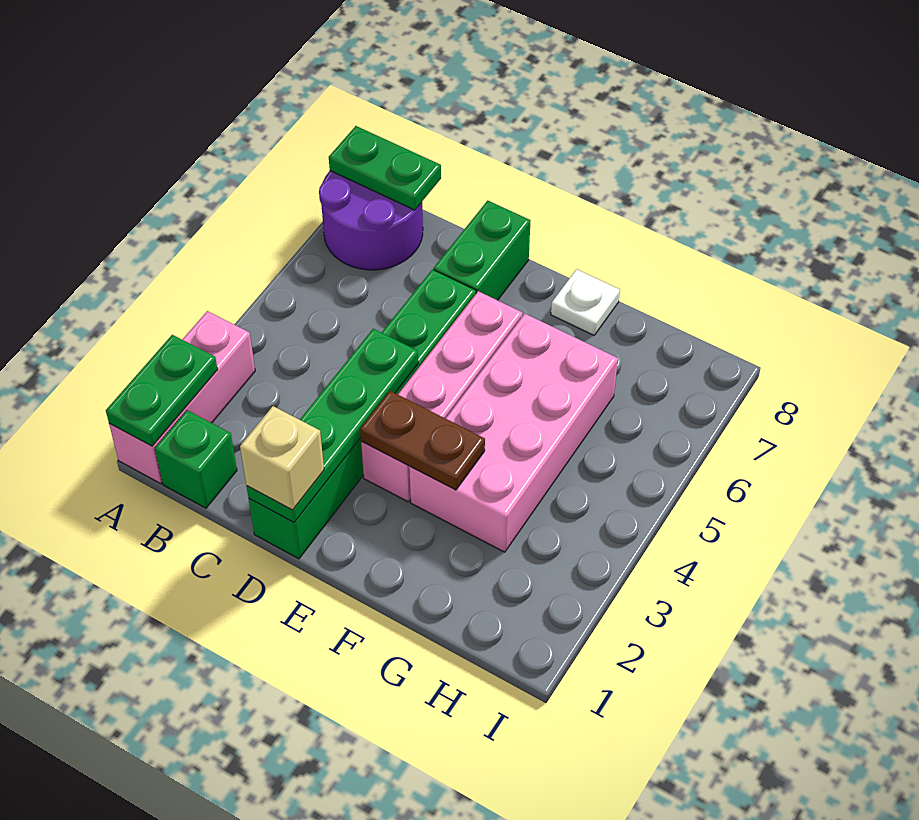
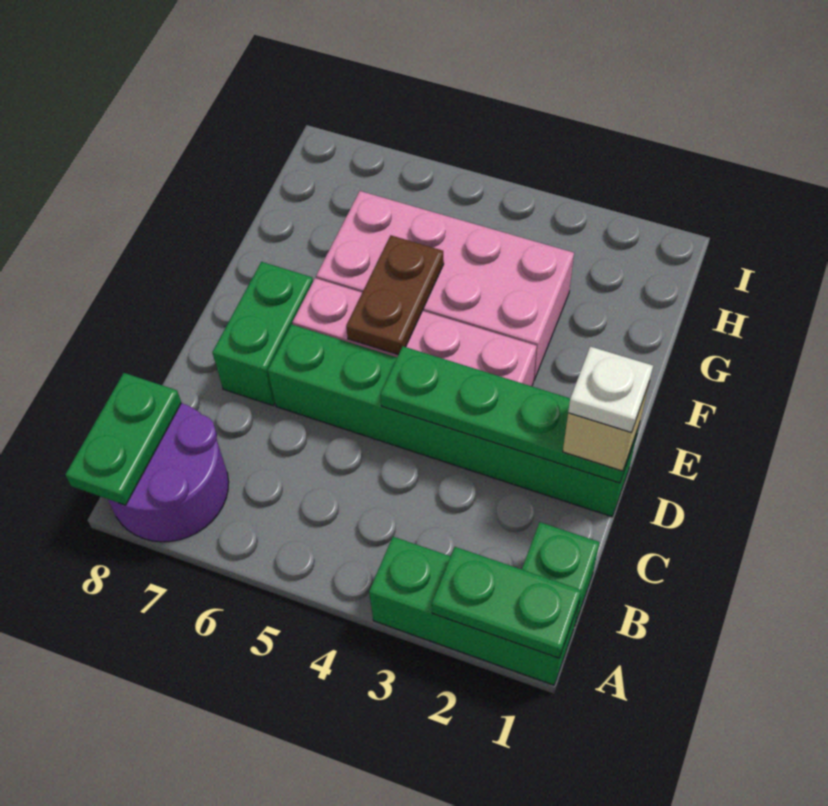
pink 1x3 brick [109,311,255,484] -> green 1x3 brick [369,537,579,685]
green 1x2 brick [434,201,530,300] -> green 1x2 brick turned to [212,262,313,406]
brown 1x2 plate [360,391,485,490] -> brown 1x2 plate moved to [346,235,444,355]
white 1x1 plate [551,269,620,335] -> white 1x1 plate moved to [568,347,653,433]

